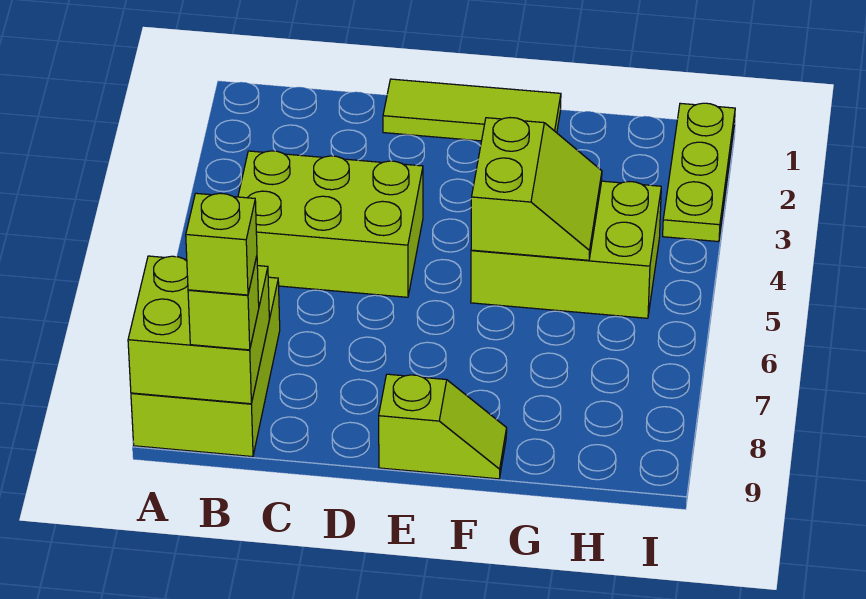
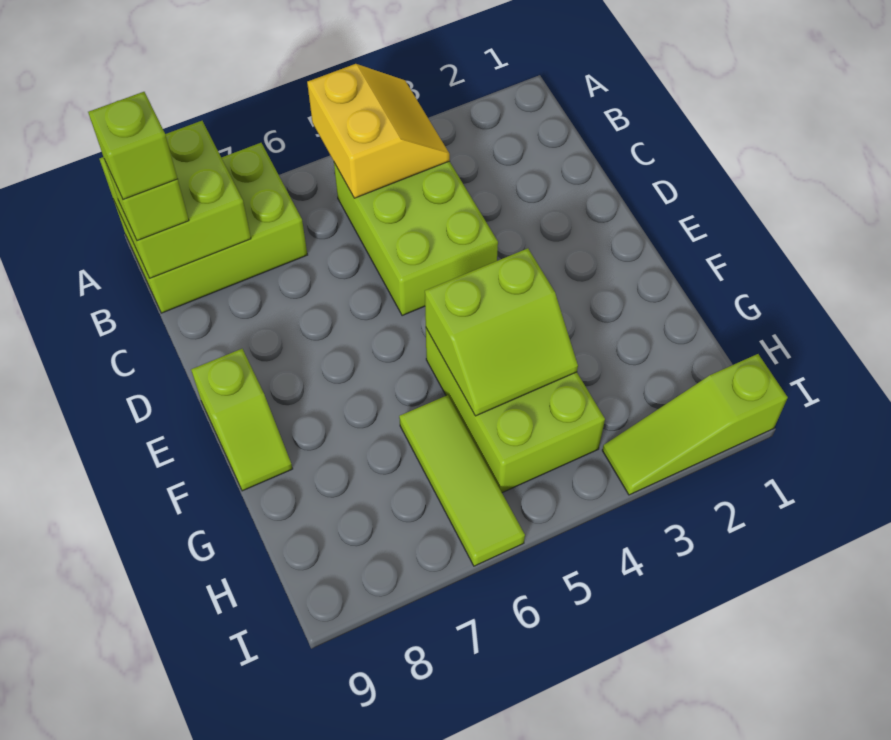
none -> yellow 2x2 slope [307,64,450,198]
lime 1x3 tile [383,79,561,141] -> lime 1x3 tile moved to [399,395,525,566]
lime 1x3 plate [663,103,735,242] -> lime 1x3 slope [602,354,788,495]

